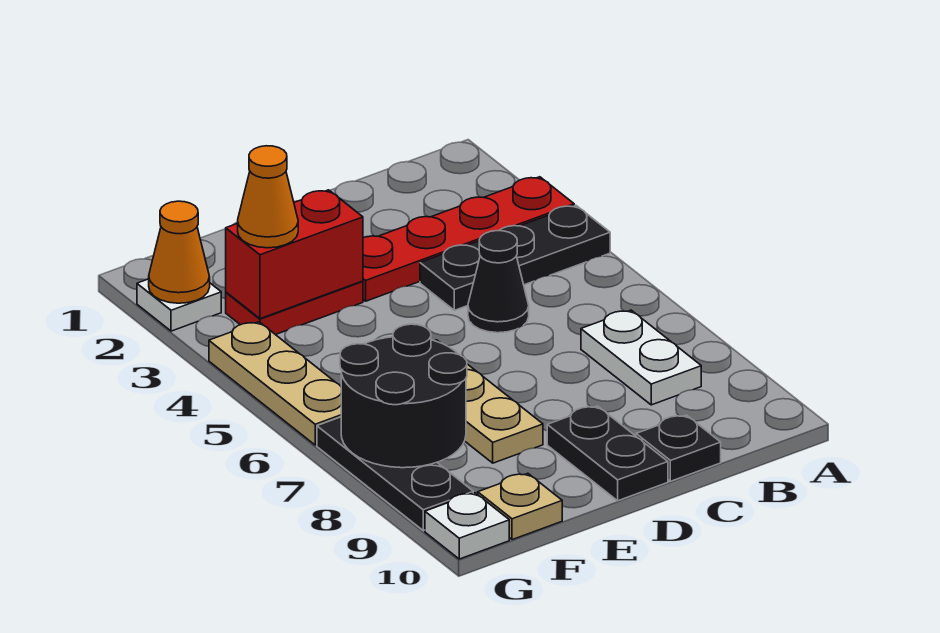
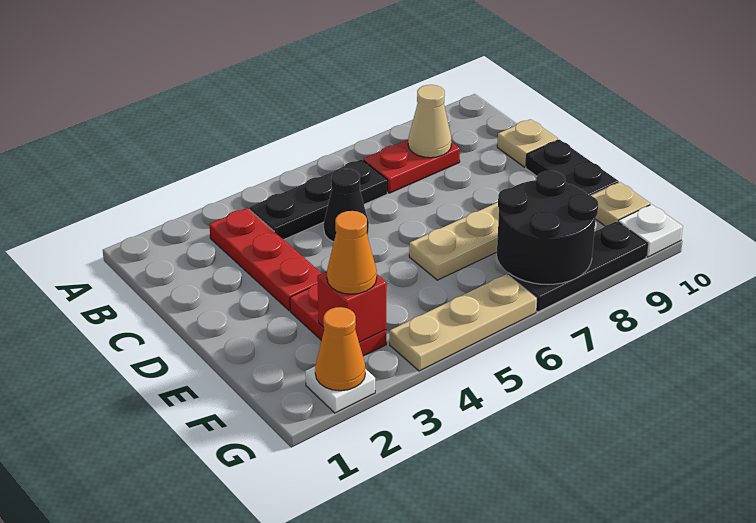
red 1x4 plate [363,177,574,301] -> red 1x3 plate [209,208,322,311]
black 1x3 plate [420,205,610,310] -> black 1x3 plate turned to [249,159,387,240]
white 1x2 plate [581,310,701,405] -> red 1x2 plate [363,140,460,193]
none -> tan 1x1 cone [408,85,451,158]
black 1x1 plate [636,415,721,481] -> tan 1x1 plate [497,119,558,167]
black 1x2 plate [547,406,668,501] -> black 1x2 plate turned to [526,140,619,196]
red 1x2 brick [226,190,363,319] -> red 1x1 brick [317,271,387,342]

